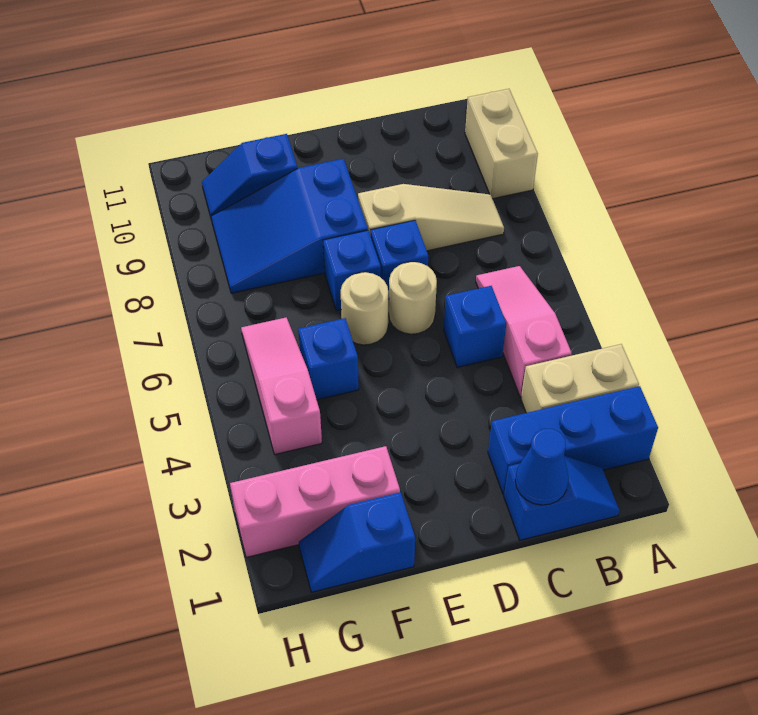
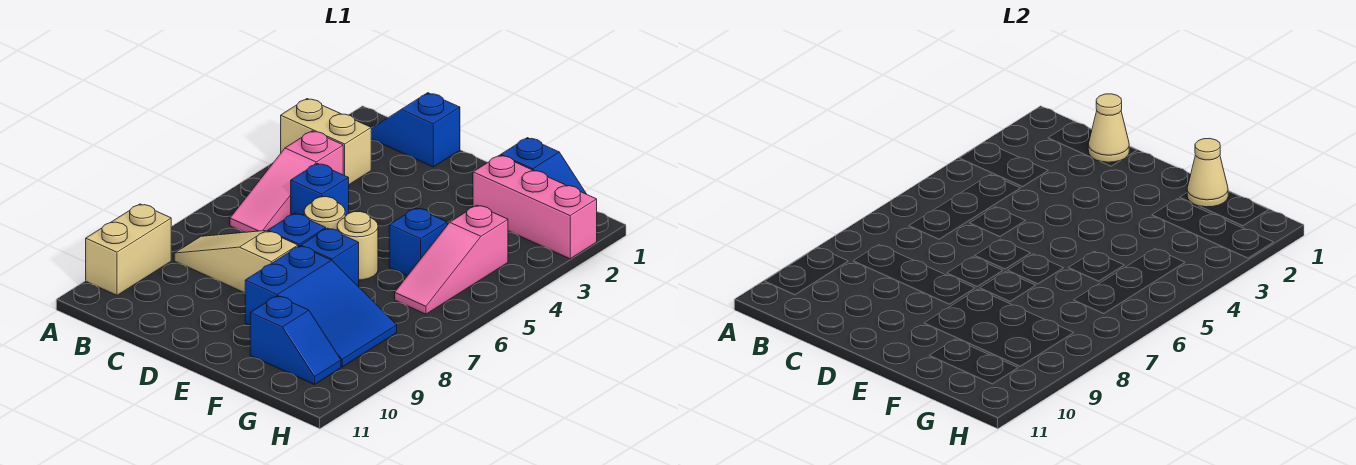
blue 1x3 brick [488,386,658,495] -> none
blue 1x1 cone [515,429,569,505] -> tan 1x1 cone [1088,94,1129,162]
none -> tan 1x1 cone [1187,138,1228,207]

